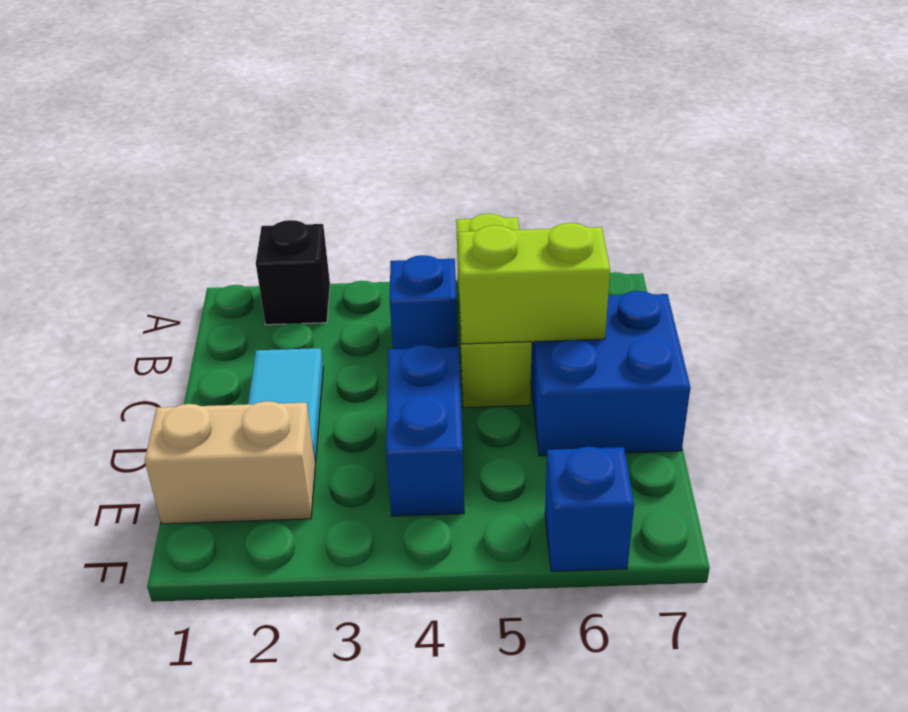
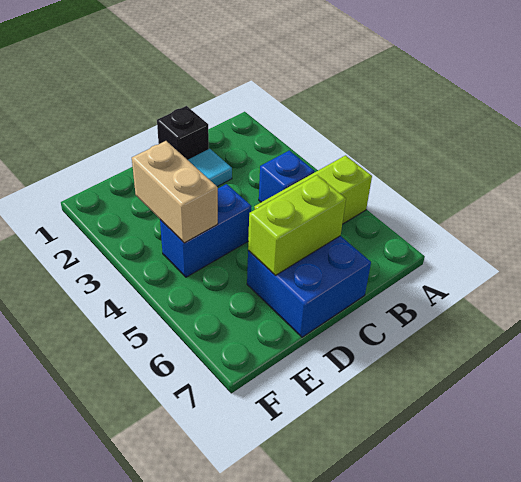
black 1x1 brick [256,220,330,325] -> black 1x1 brick moved to [157,106,209,160]
lime 1x2 brick [458,223,610,344] -> lime 1x2 brick turned to [248,175,346,275]
tan 1x2 brick [145,401,315,524] -> tan 1x2 brick moved to [132,141,218,243]
blue 1x1 brick [545,447,634,571] -> none

